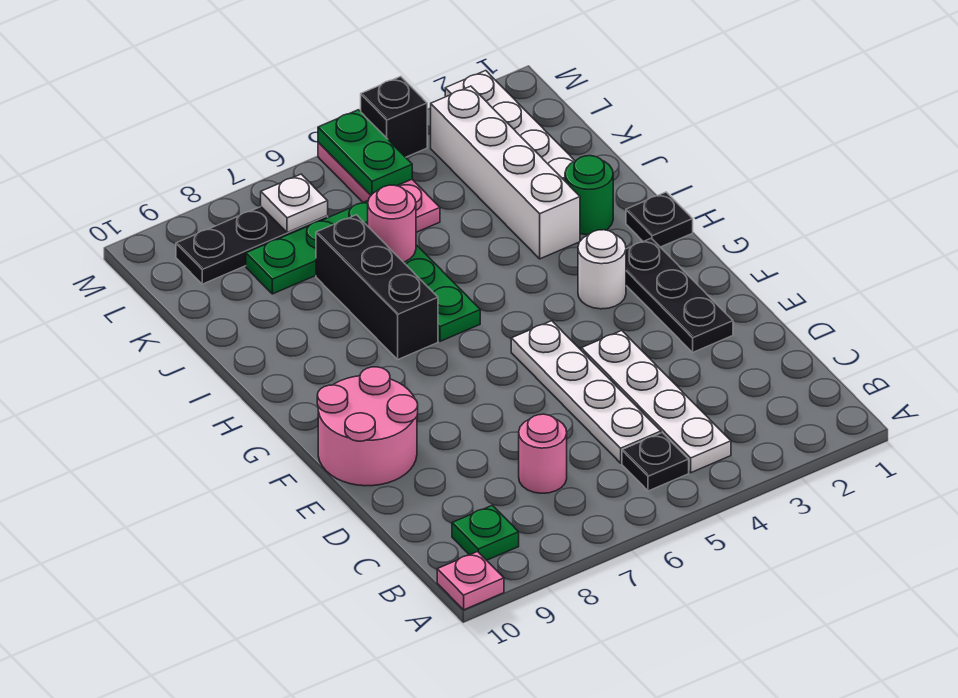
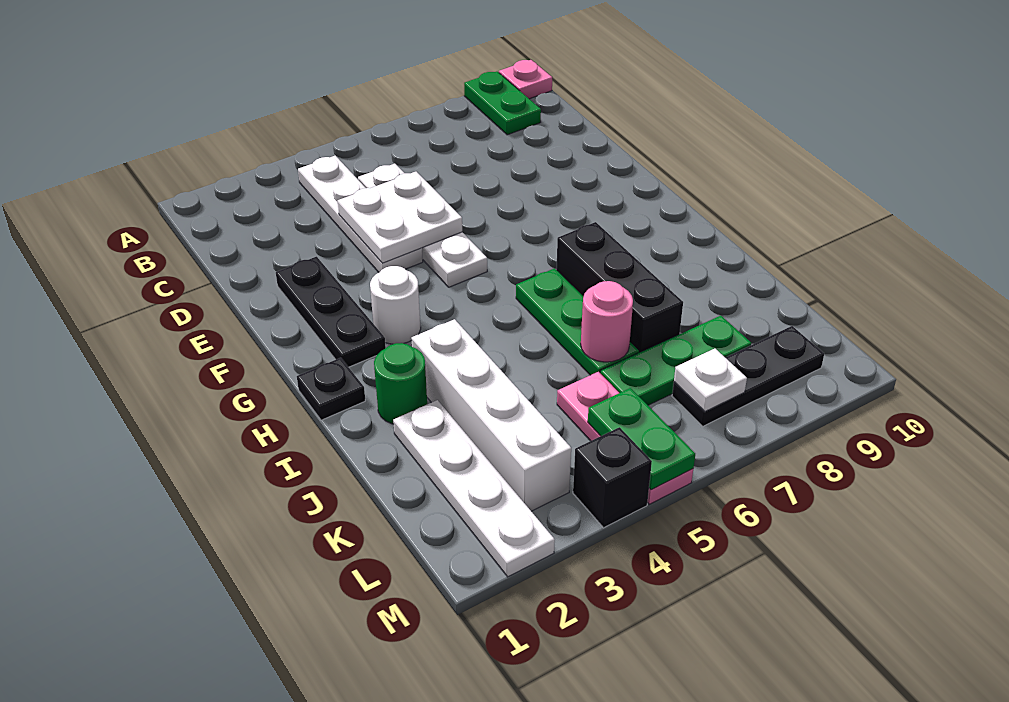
black 1x1 plate [622,433,689,491] -> none
green 1x1 plate [452,505,519,560] -> green 1x2 plate [464,72,541,135]
pink 1x1 round brick [519,414,567,493] -> none
none -> white 2x2 plate [338,172,462,263]
pink 2x2 round brick [317,367,418,486] -> none

